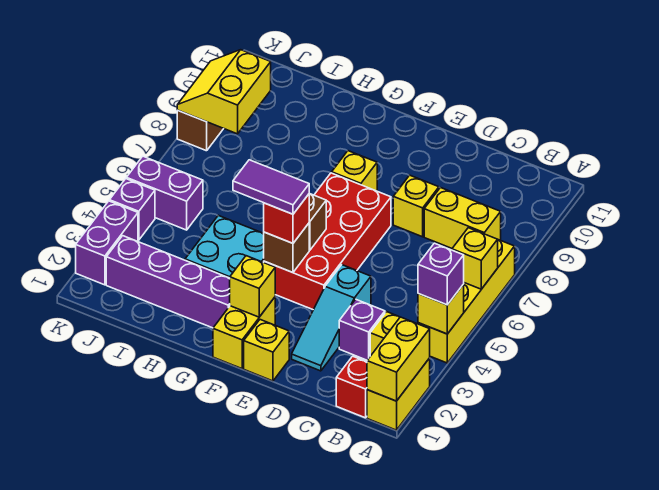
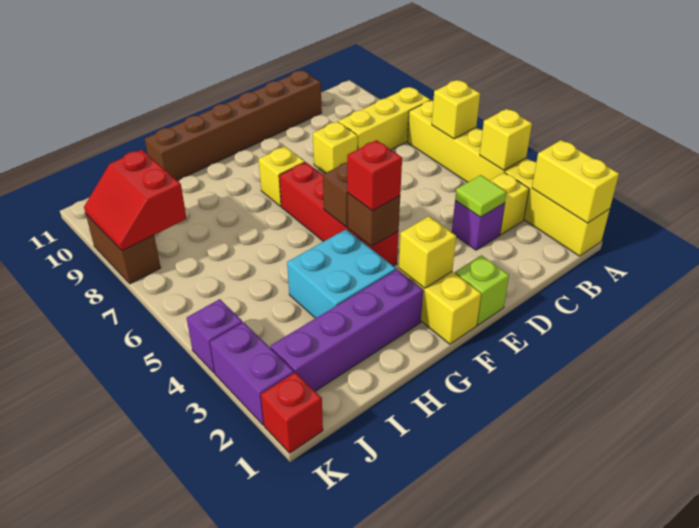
yellow 1x2 brick [367,358,430,430] -> yellow 1x3 brick [505,159,610,256]
purple 1x1 brick [418,243,464,305] -> none
red 1x1 brick [336,356,367,418] -> red 1x1 brick moved to [261,373,323,453]
yellow 1x2 brick [424,188,501,248] -> yellow 1x3 brick [339,87,430,150]
none -> lime 1x1 tile [455,175,506,217]
none -> brown 1x6 brick [145,70,322,180]
cyan 1x3 slope [292,265,371,371] -> none
yellow 1x1 brick [244,320,289,381] -> lime 1x1 brick [455,255,509,325]
red 2x4 brick [264,173,391,310] -> red 1x4 brick [279,162,398,266]
purple 1x2 tile [233,160,309,214] -> none
purple 1x2 brick [126,156,203,230] -> none
yellow 2x2 slope [177,50,271,134] -> red 2x2 slope [84,150,187,251]

